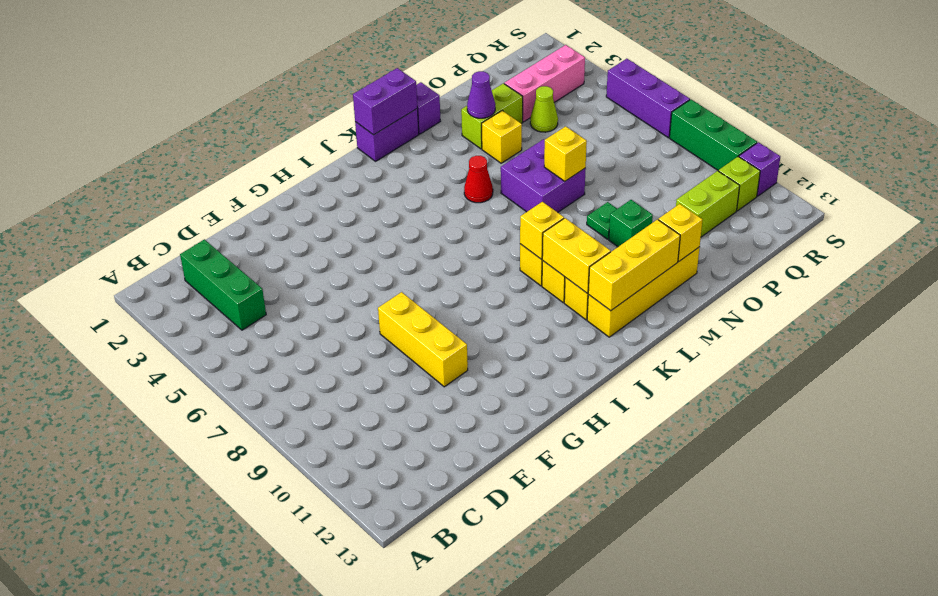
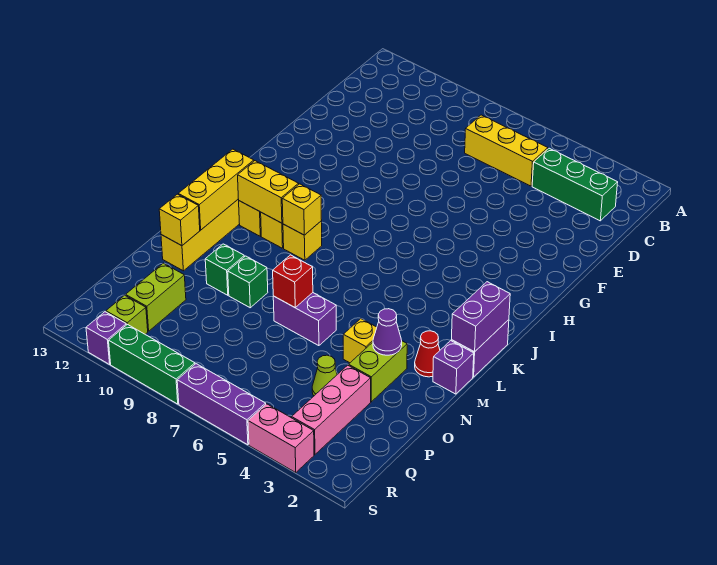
yellow 1x3 brick [378,292,468,387] -> yellow 1x3 brick moved to [465,115,548,186]
red 1x1 cone [464,156,493,203] -> red 1x1 cone moved to [415,331,440,377]
purple 2x2 brick [501,139,586,212] -> purple 1x2 brick [273,293,336,346]
yellow 1x1 brick [544,126,587,181] -> red 1x1 brick [273,255,313,307]
green 1x1 plate [587,202,617,239] -> green 1x1 brick [228,256,268,308]
none -> pink 1x2 brick [248,404,314,472]

